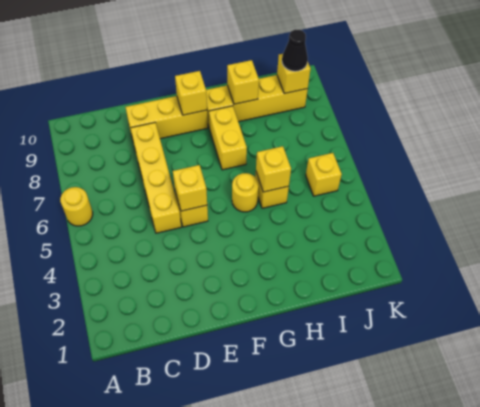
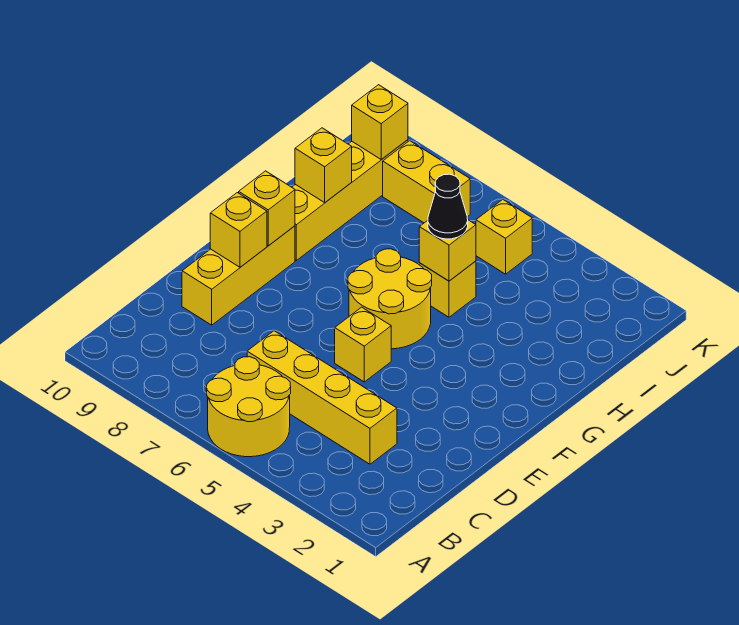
yellow 1x1 round brick [60,187,93,226] -> yellow 2x2 round brick [207,357,291,457]
yellow 1x4 brick [131,123,181,233] -> yellow 1x4 brick moved to [247,331,397,464]
yellow 1x1 brick [173,165,207,211] -> yellow 1x1 brick moved to [210,193,267,267]
yellow 1x1 round brick [232,173,259,212] -> yellow 2x2 round brick [348,249,432,349]
yellow 1x2 brick [209,106,247,170] -> yellow 1x2 brick moved to [383,141,470,223]
black 1x1 cone [282,30,308,71] -> black 1x1 cone moved to [428,174,468,239]

